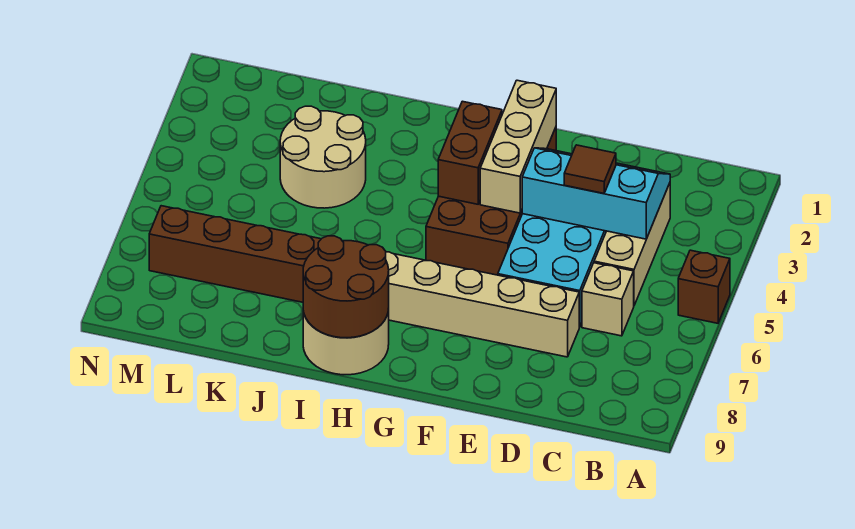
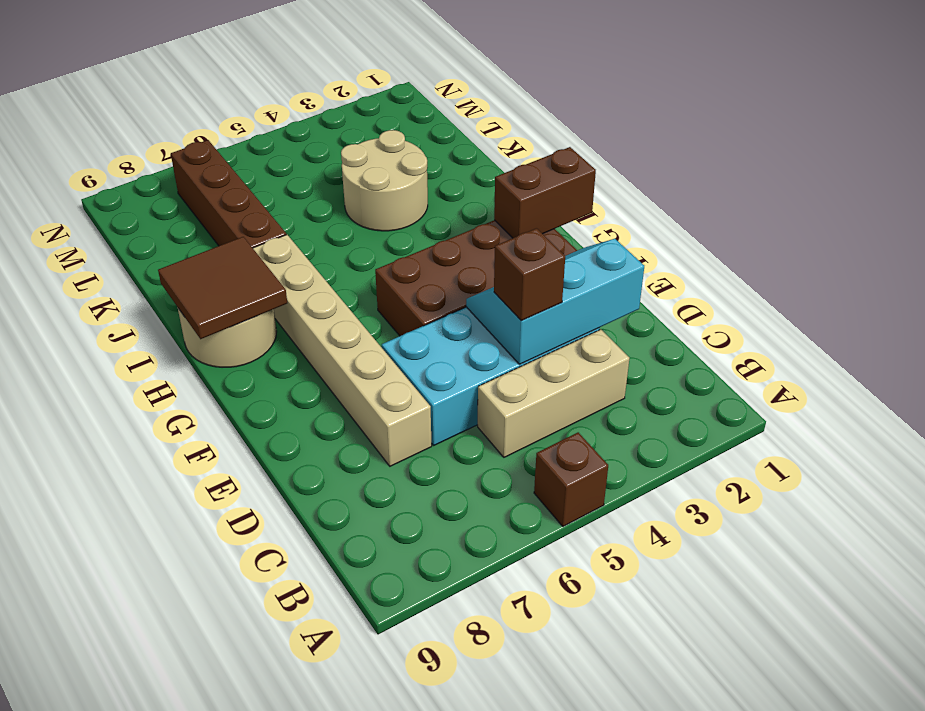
cyan 2x3 slope [522,148,670,239] -> cyan 2x3 slope turned to [466,239,644,364]
tan 1x1 brick [582,263,634,336] -> none
brown 1x1 tile [564,145,616,194] -> brown 1x1 brick [494,228,565,321]
tan 1x3 brick [480,80,556,213] -> none
brown 1x2 brick [438,101,502,204] -> brown 1x2 brick moved to [494,147,596,238]
brown 2x2 round brick [303,236,389,338] -> brown 2x2 tile [158,237,287,339]

